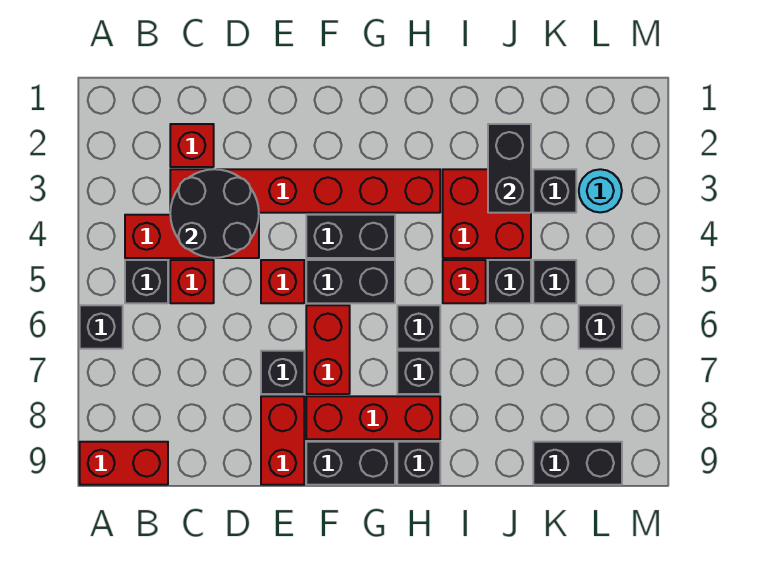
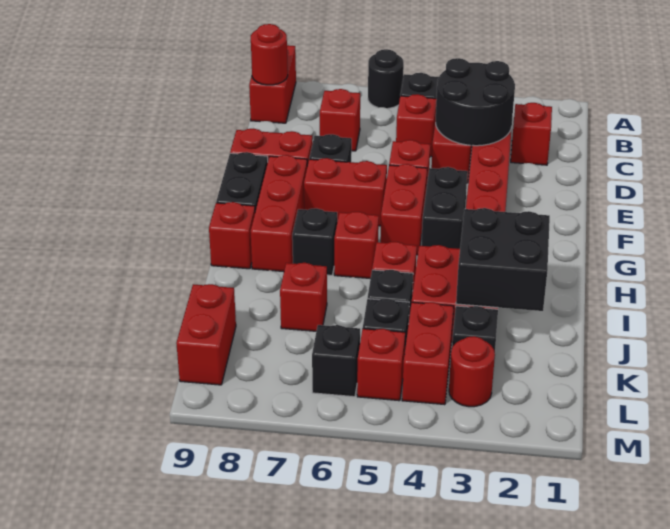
black 1x1 brick [80,305,123,349] -> black 1x1 round brick [368,49,404,108]
none -> red 1x1 round brick [251,24,288,85]
none -> red 1x1 brick [320,89,360,151]
black 1x2 brick [306,260,395,303] -> red 1x2 brick [380,164,427,255]
black 1x1 brick [397,305,440,349] -> red 1x1 brick [334,212,379,279]
black 1x1 brick [397,442,440,485] -> red 1x1 brick [209,202,255,269]
black 1x2 brick [488,124,531,213] -> black 2x2 brick [456,208,550,311]
none -> red 1x1 brick [280,263,327,331]
none -> red 1x2 brick [402,302,454,405]
black 1x2 brick [533,442,622,485] -> red 1x2 brick [176,284,236,385]
cyan 1x1 round brick [579,169,622,212] -> red 1x1 round brick [449,336,495,407]
none -> red 1x1 brick [357,329,405,401]

